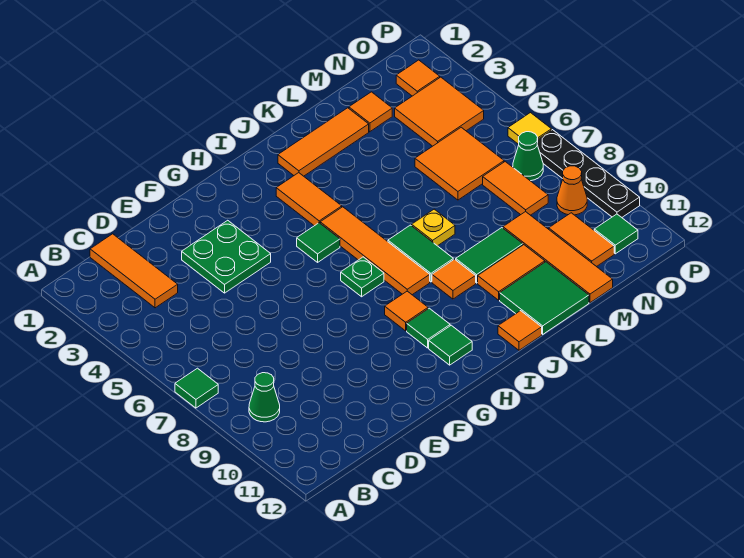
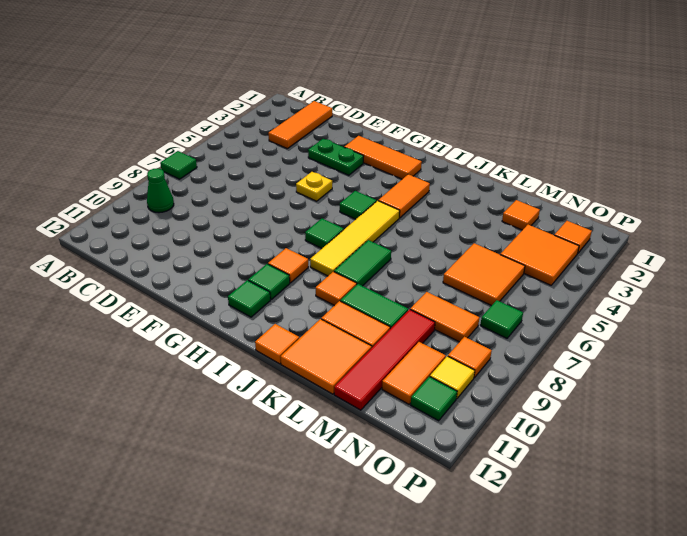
green 2x2 plate [182,220,271,293] -> green 1x2 plate [308,139,364,175]
green 1x1 plate [341,257,384,297] -> green 1x1 tile [305,219,344,248]
orange 1x4 tile [320,207,430,295] -> yellow 1x4 tile [310,201,400,276]
orange 1x3 tile [278,108,369,176] -> orange 1x3 tile moved to [344,136,422,179]
yellow 1x1 plate [412,209,455,246] -> yellow 1x1 plate moved to [296,172,332,201]
green 2x2 tile [500,262,589,334] -> orange 2x2 tile [281,319,372,394]
orange 1x4 tile [503,212,613,303] -> red 1x4 tile [334,309,435,410]
orange 1x2 tile [483,162,548,215] -> orange 1x2 tile turned to [410,292,479,342]
green 1x1 cone [513,132,543,181] -> green 1x1 tile [480,300,523,338]
orange 1x1 cone [557,166,587,215] -> orange 1x1 tile [448,337,492,378]
yellow 1x1 tile [508,113,551,144] -> yellow 1x1 tile moved to [430,356,475,399]
black 1x4 plate [537,130,640,217] -> none

